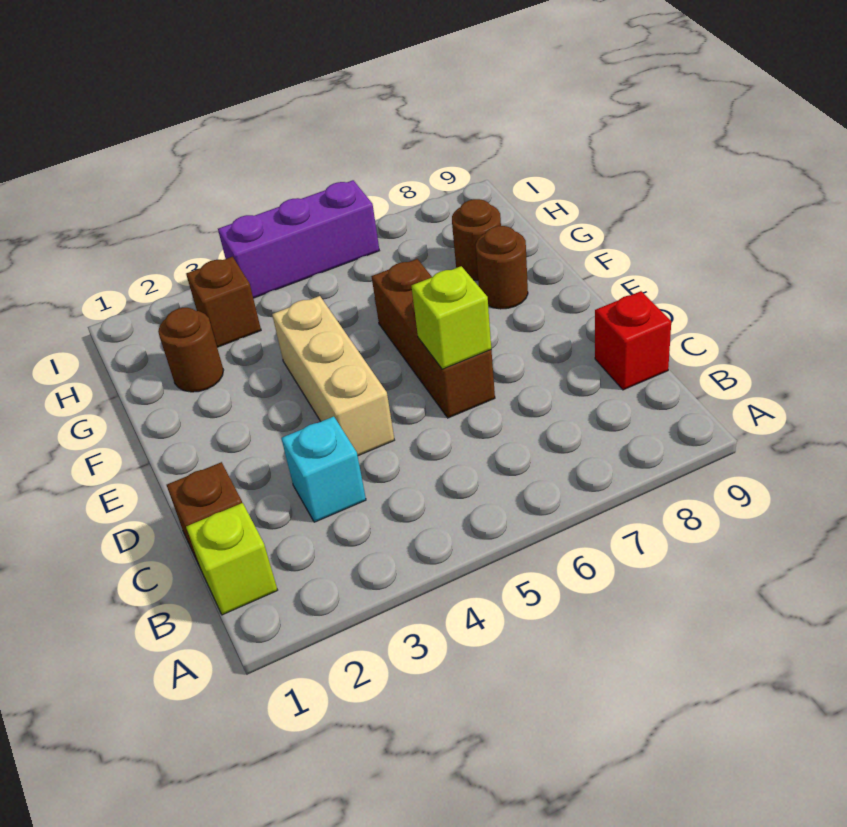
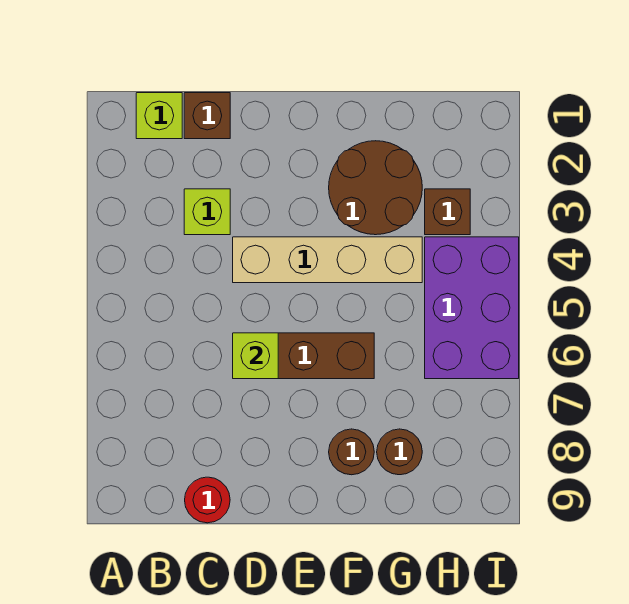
cyan 1x1 brick [281,416,366,522] -> lime 1x1 brick [184,189,230,235]
red 1x1 brick [595,291,671,390] -> red 1x1 round brick [185,477,230,523]
tan 1x3 brick [272,296,394,456] -> tan 1x4 brick [233,237,422,283]
brown 1x1 round brick [158,308,224,392] -> brown 2x2 round brick [329,141,422,235]
purple 1x3 brick [218,180,379,298] -> purple 2x3 brick [425,237,519,379]

